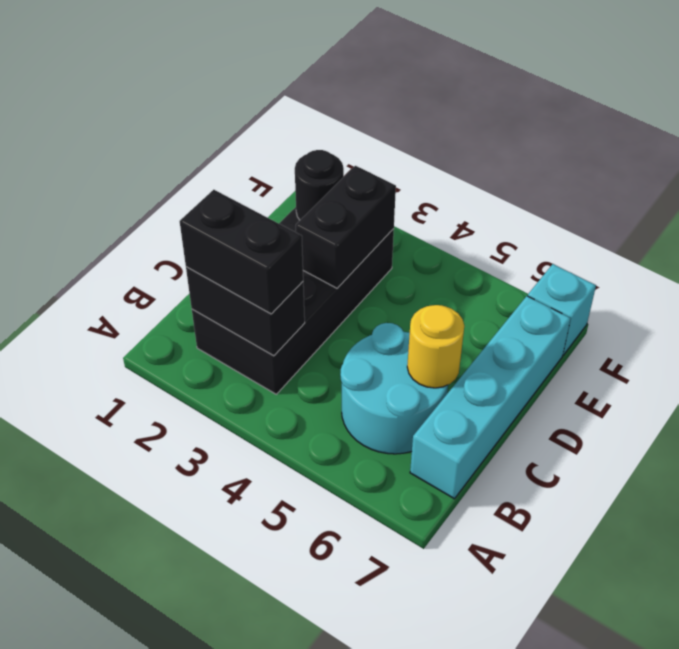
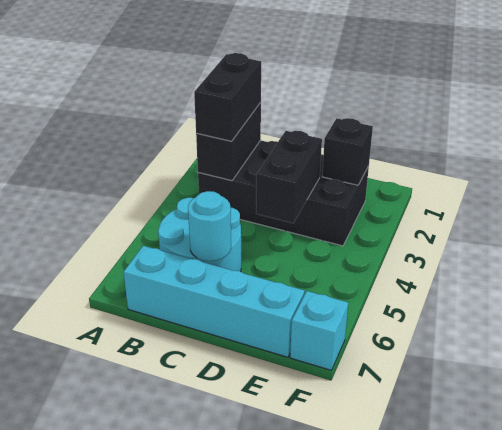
yellow 1x1 round brick [407,305,464,388] -> cyan 1x1 round brick [188,191,231,261]
black 1x2 brick [296,166,396,288] -> black 1x2 brick turned to [256,131,322,223]
black 1x1 round brick [295,150,344,220] -> black 1x1 brick [322,118,373,185]

